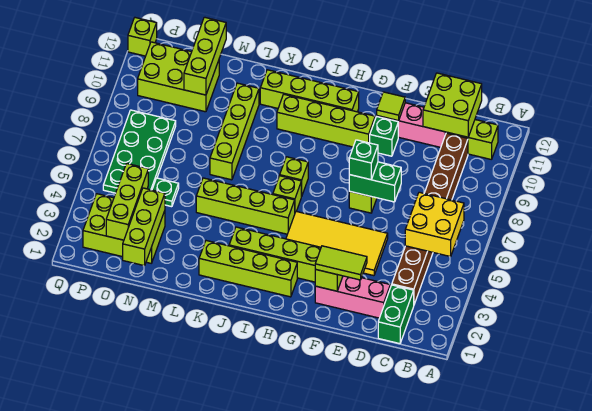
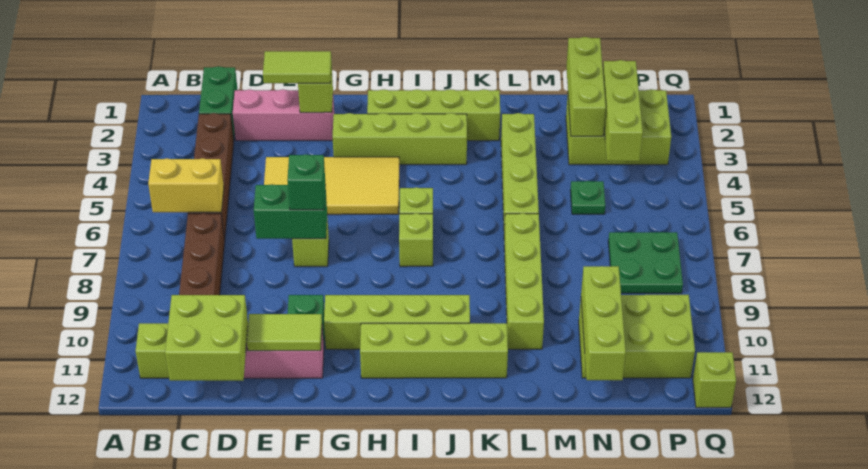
yellow 2x2 brick [405,192,464,257] -> yellow 1x2 brick [148,158,224,212]
lime 1x1 tile [377,92,405,121] -> lime 1x2 tile [247,314,322,351]
lime 1x4 brick [196,178,295,234] -> lime 1x4 brick turned to [501,113,539,233]
green 2x4 plate [103,110,176,193] -> green 2x2 plate [608,232,683,293]

